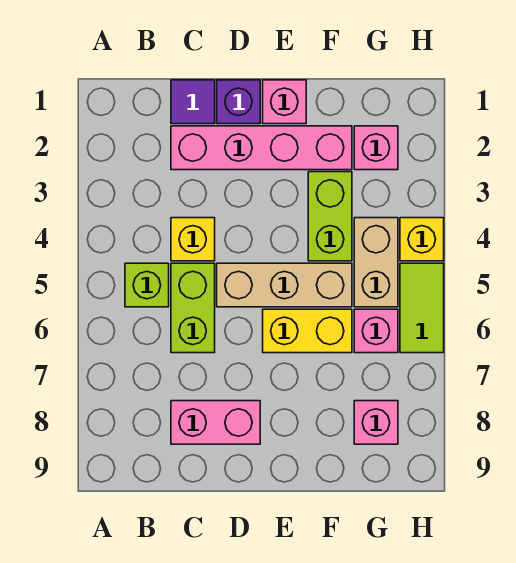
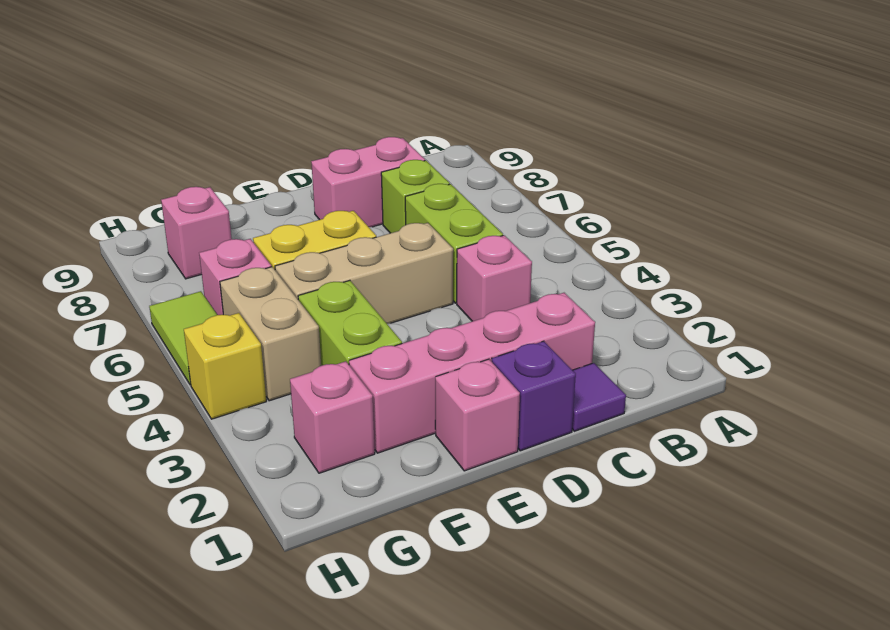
lime 1x1 brick [125,263,169,307] -> lime 1x1 brick moved to [381,160,450,233]
yellow 1x1 brick [171,218,215,261] -> pink 1x1 brick [457,235,532,321]

